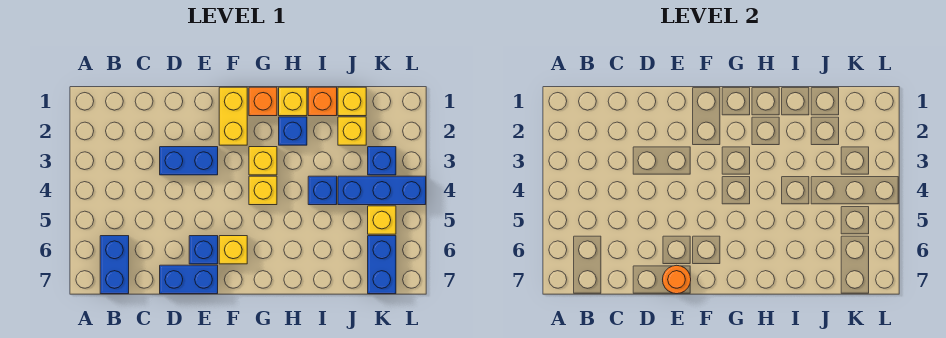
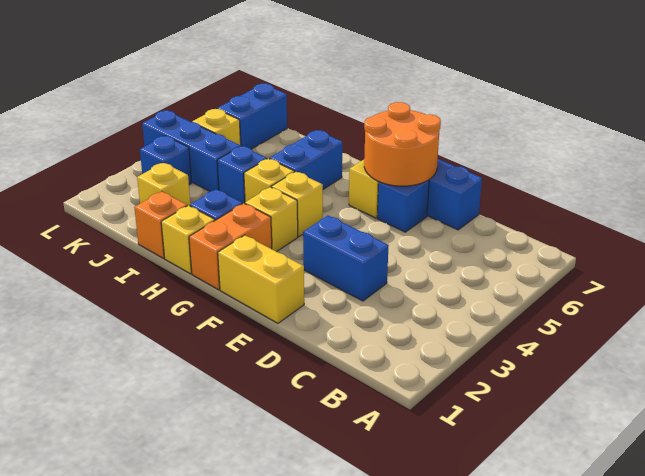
blue 1x2 brick [100,236,129,294] -> blue 1x2 brick moved to [269,130,342,189]
orange 1x1 round brick [663,265,691,294] -> orange 2x2 round brick [364,102,441,186]
yellow 1x2 brick [219,87,247,145] -> yellow 1x2 brick turned to [218,235,304,323]
orange 1x1 brick [249,87,277,116] -> orange 1x2 brick [189,203,272,290]
yellow 1x1 brick [338,87,366,116] -> yellow 1x1 brick moved to [244,159,294,202]

